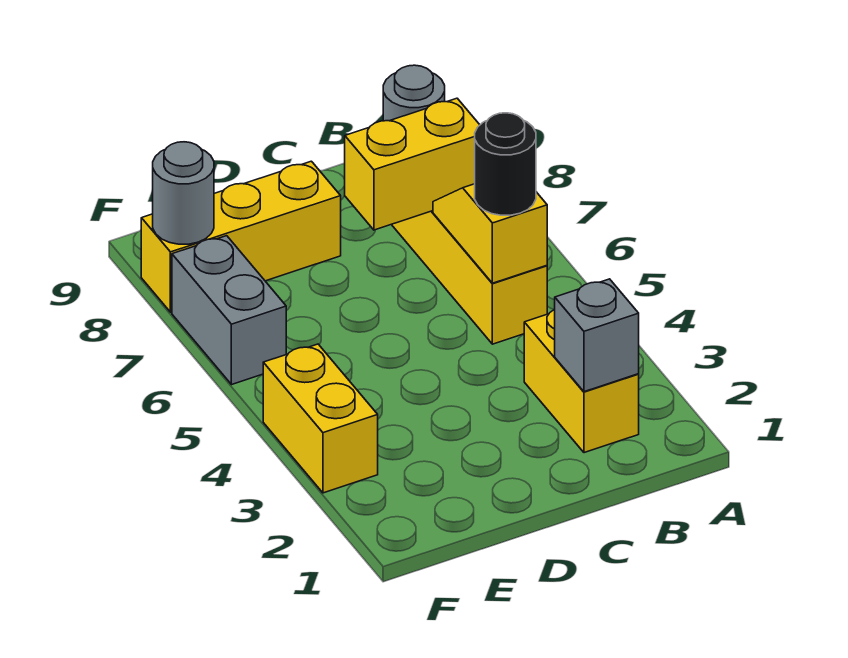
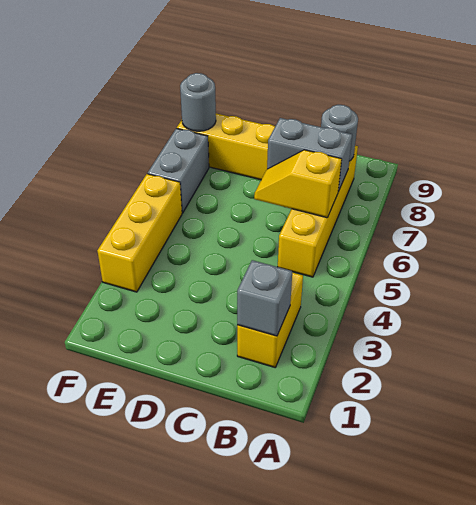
yellow 1x2 slope [433,184,547,283] -> yellow 1x2 slope turned to [254,150,342,218]
black 1x1 round brick [475,113,536,215] -> none
yellow 1x2 brick [345,98,479,230] -> grey 1x2 brick [267,118,352,192]
yellow 1x2 brick [263,344,378,493] -> yellow 1x3 brick [97,174,182,292]

